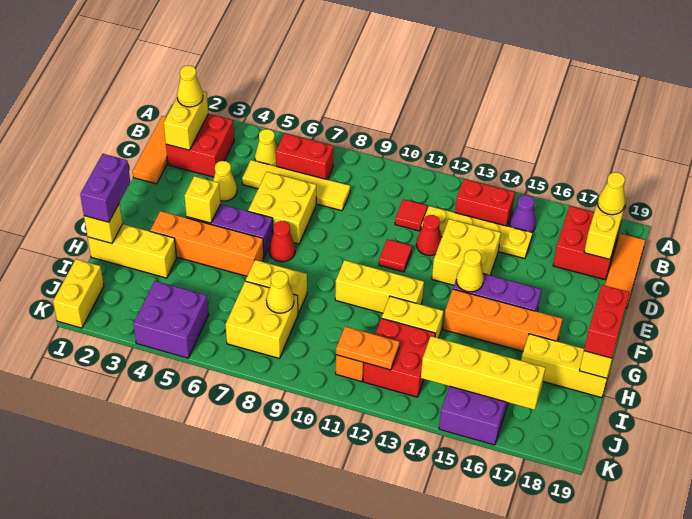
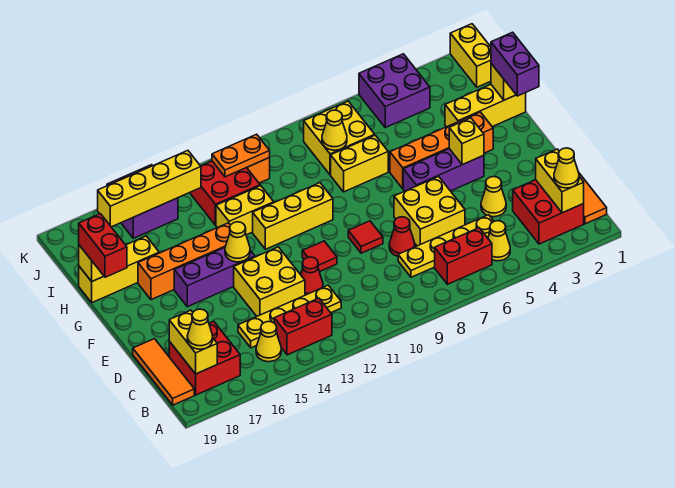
purple 1x1 cone [510,195,536,232] -> yellow 1x1 cone [256,321,281,362]
yellow 1x4 tile [242,160,350,211] -> yellow 1x4 plate [398,215,494,277]
red 1x1 tile [395,199,427,231] -> red 1x1 tile moved to [348,221,383,253]
red 1x1 cone [269,221,295,262] -> red 1x1 cone moved to [389,217,415,256]

